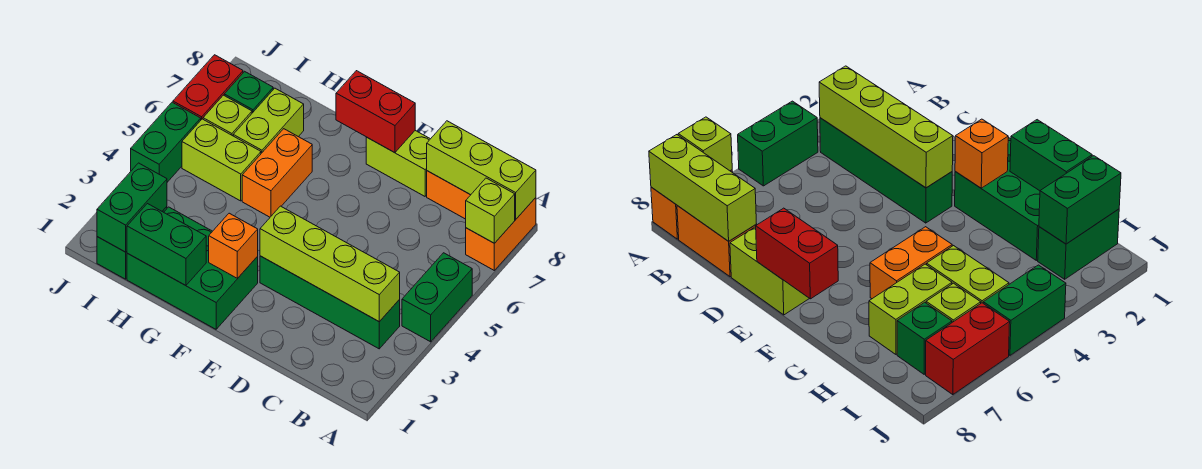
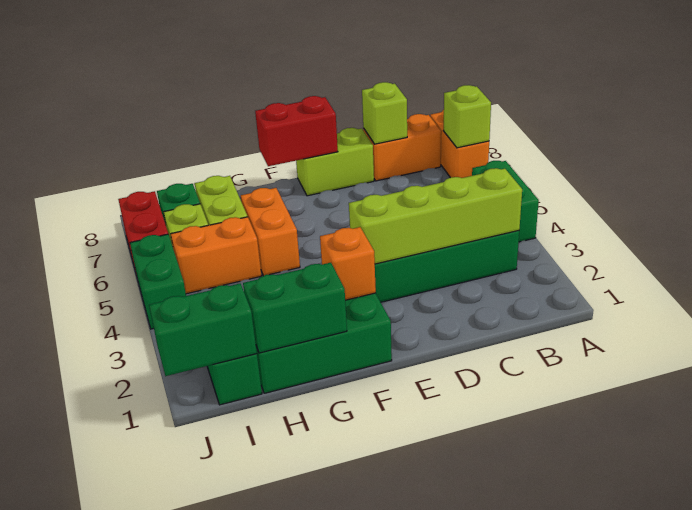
lime 1x3 brick [427,121,536,220] -> lime 1x1 brick [362,82,407,144]
lime 1x2 brick [182,119,261,201] -> orange 1x2 brick [171,217,262,294]
green 1x2 brick [97,163,167,252] -> green 1x2 brick turned to [149,283,257,376]

